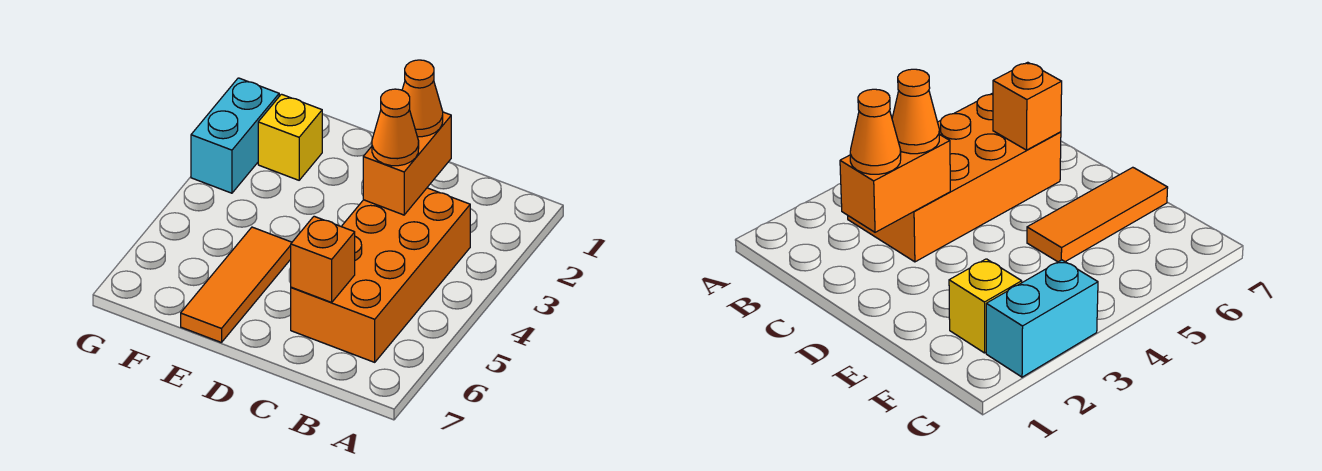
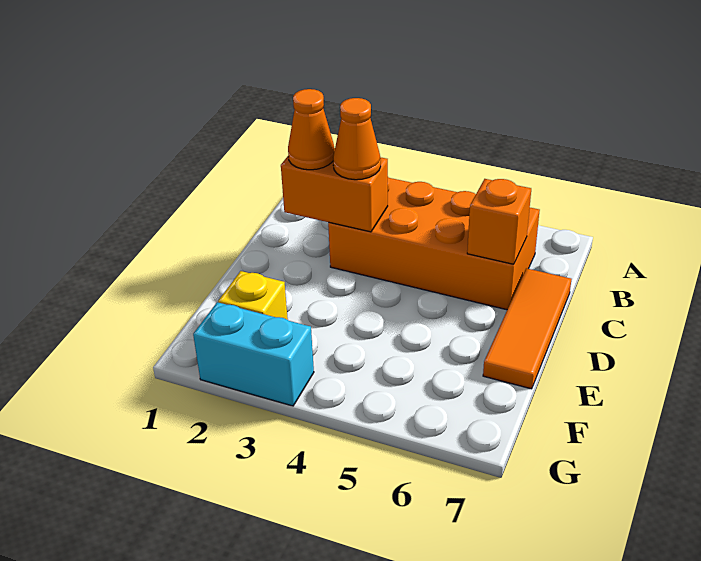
orange 1x3 tile [181,227,292,343] -> orange 1x3 tile turned to [483,268,571,389]

